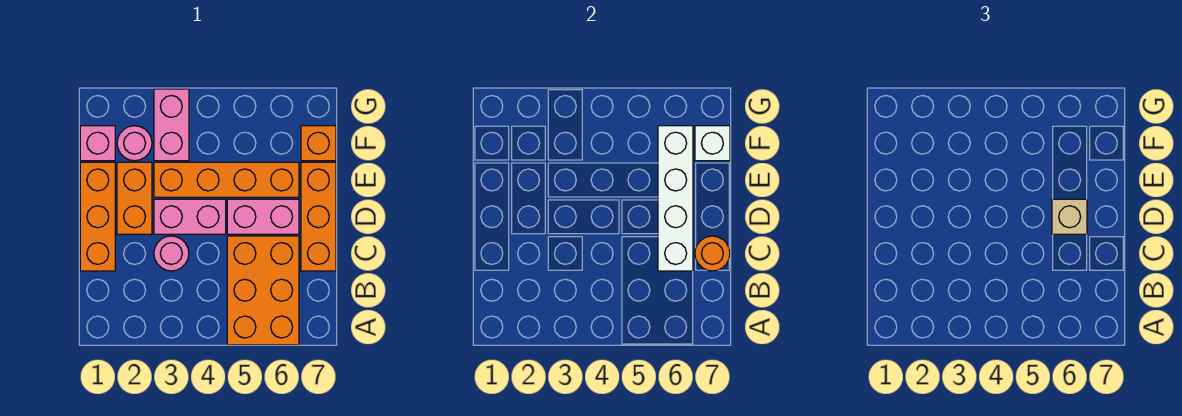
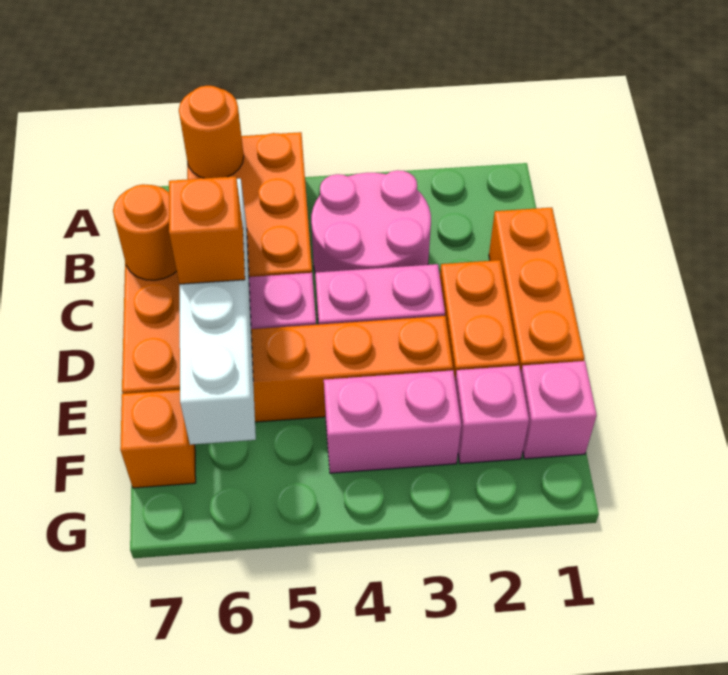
none -> orange 1x1 round brick [179,86,244,178]
pink 1x1 round brick [154,236,189,271] -> pink 2x2 round brick [311,170,431,273]
tan 1x1 brick [1052,199,1087,234] -> orange 1x1 brick [169,176,245,284]
pink 1x1 round brick [117,126,152,161] -> pink 1x1 brick [455,366,529,464]
pink 1x2 brick [154,89,189,161] -> pink 1x2 brick turned to [324,370,461,473]
white 1x1 brick [695,126,730,161] -> none

